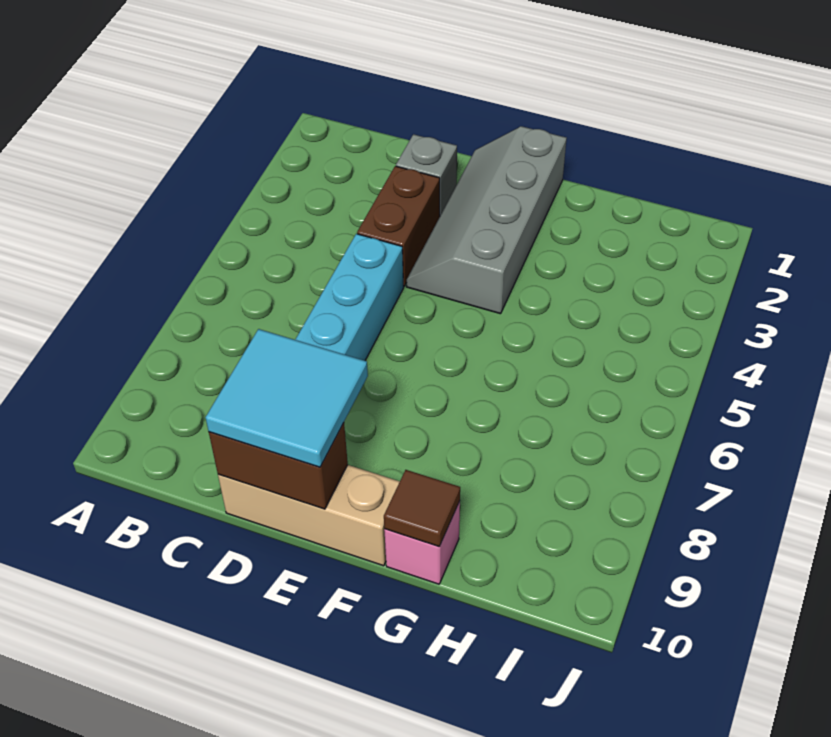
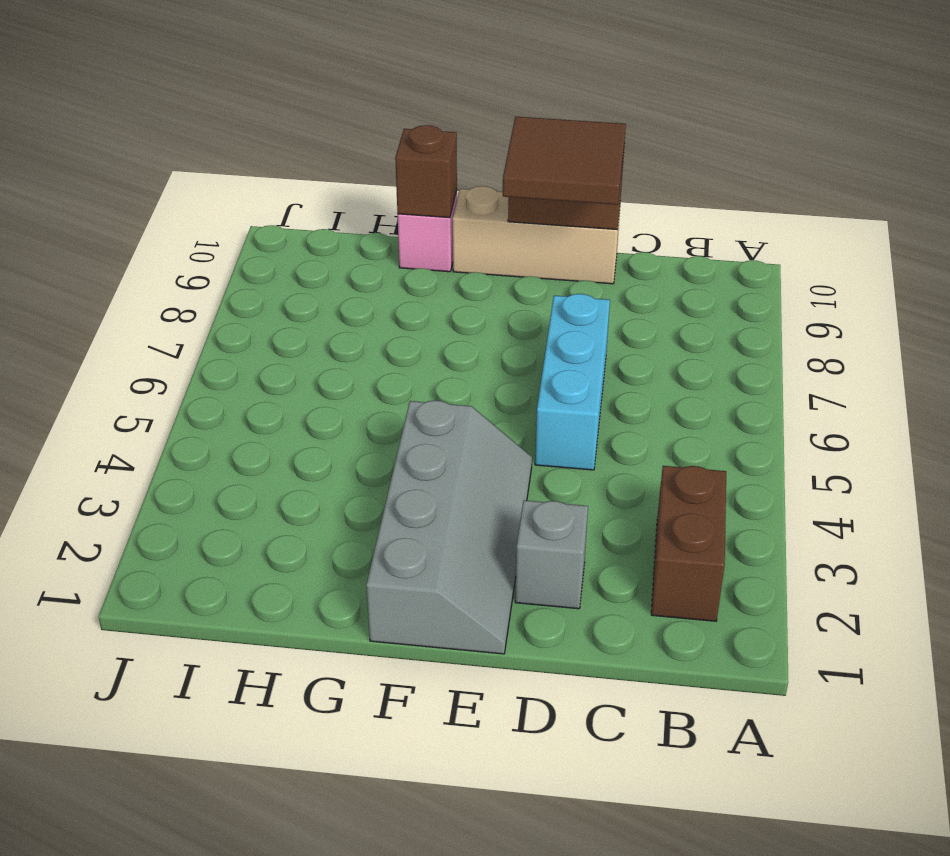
brown 1x2 brick [357,166,440,286] -> brown 1x2 brick moved to [651,466,726,621]
cyan 2x2 tile [206,329,368,467] -> brown 2x2 tile [503,117,626,205]
brown 1x1 tile [384,470,460,547] -> brown 1x1 brick [395,125,457,218]

